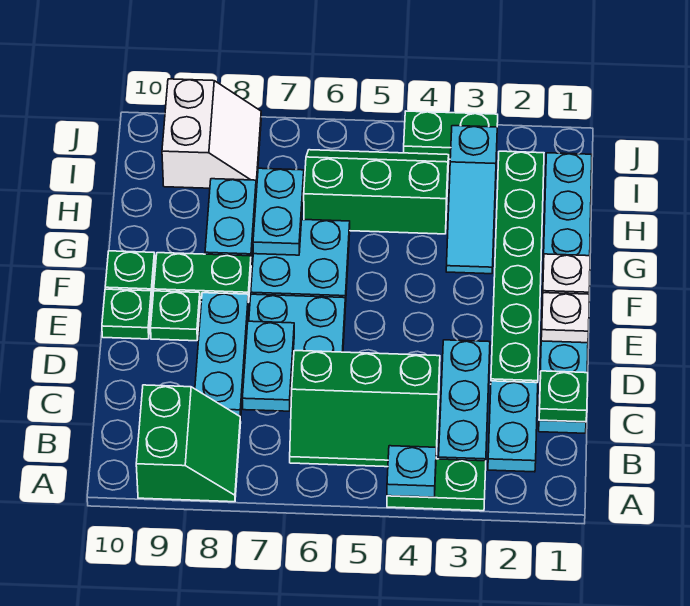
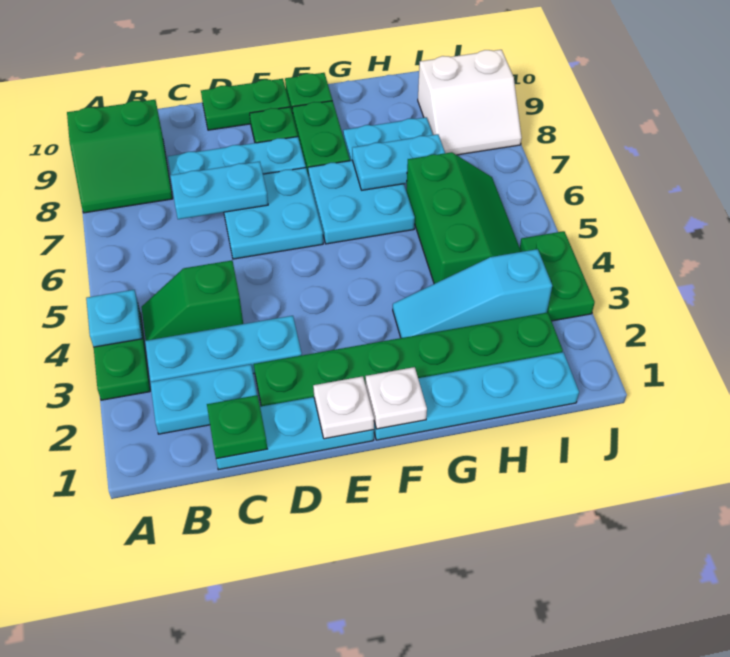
green 2x3 slope [290,351,440,467] -> green 1x2 slope [141,260,243,341]
green 1x1 plate [102,289,152,339] -> green 1x2 plate [201,79,290,130]

